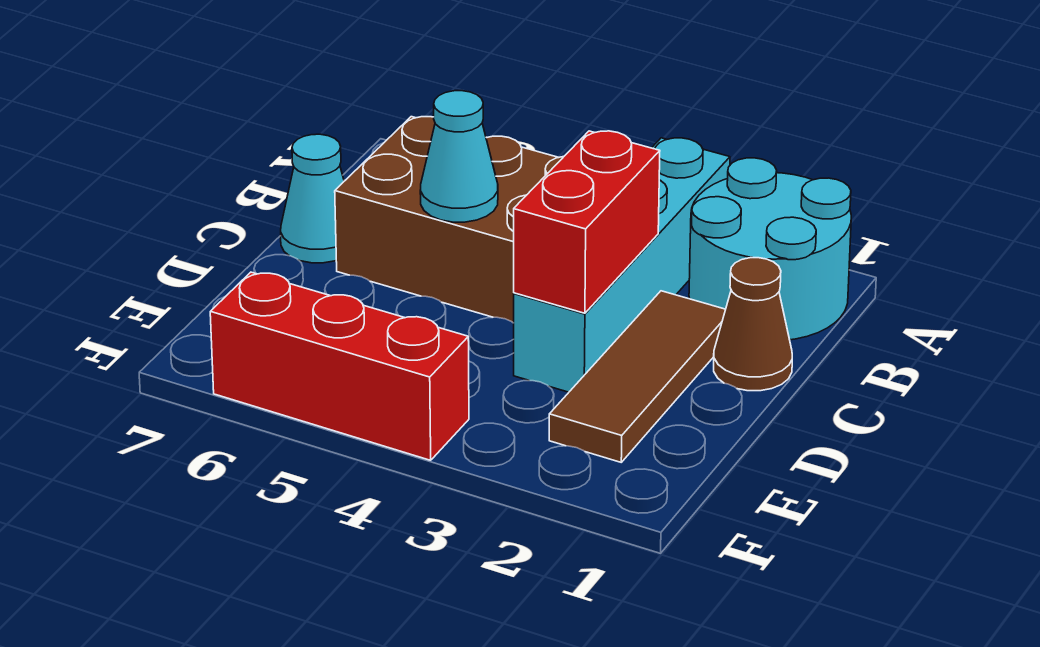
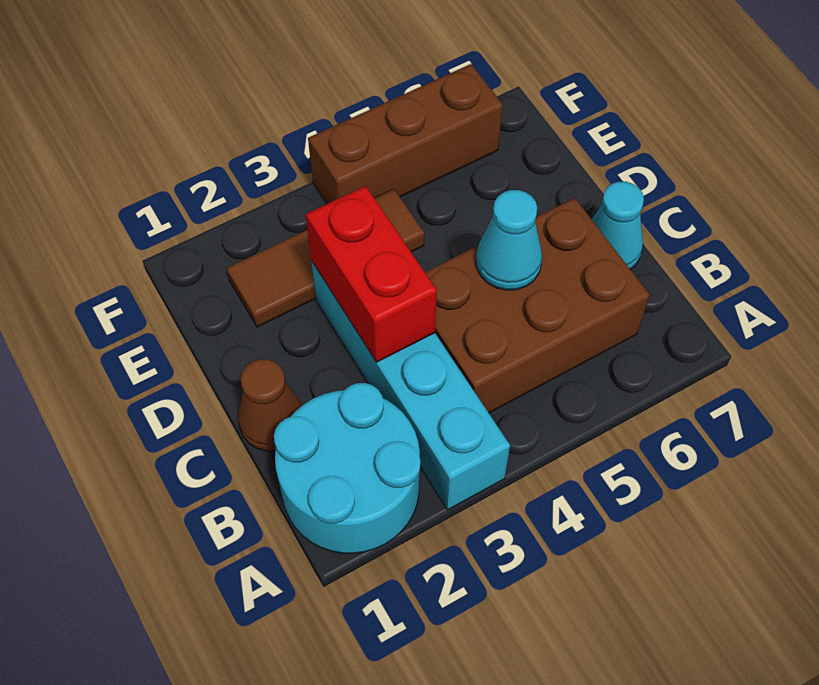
brown 1x3 tile [549,291,726,462] -> brown 1x3 tile turned to [227,189,424,327]
red 1x3 brick [210,272,469,460] -> brown 1x3 brick [308,64,503,204]

